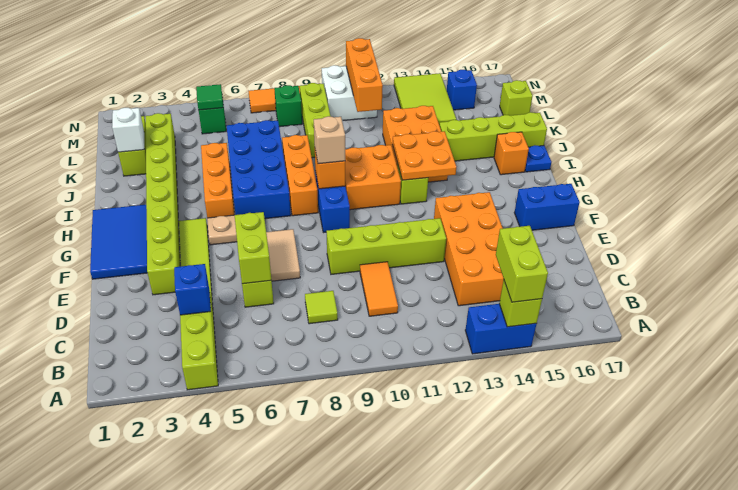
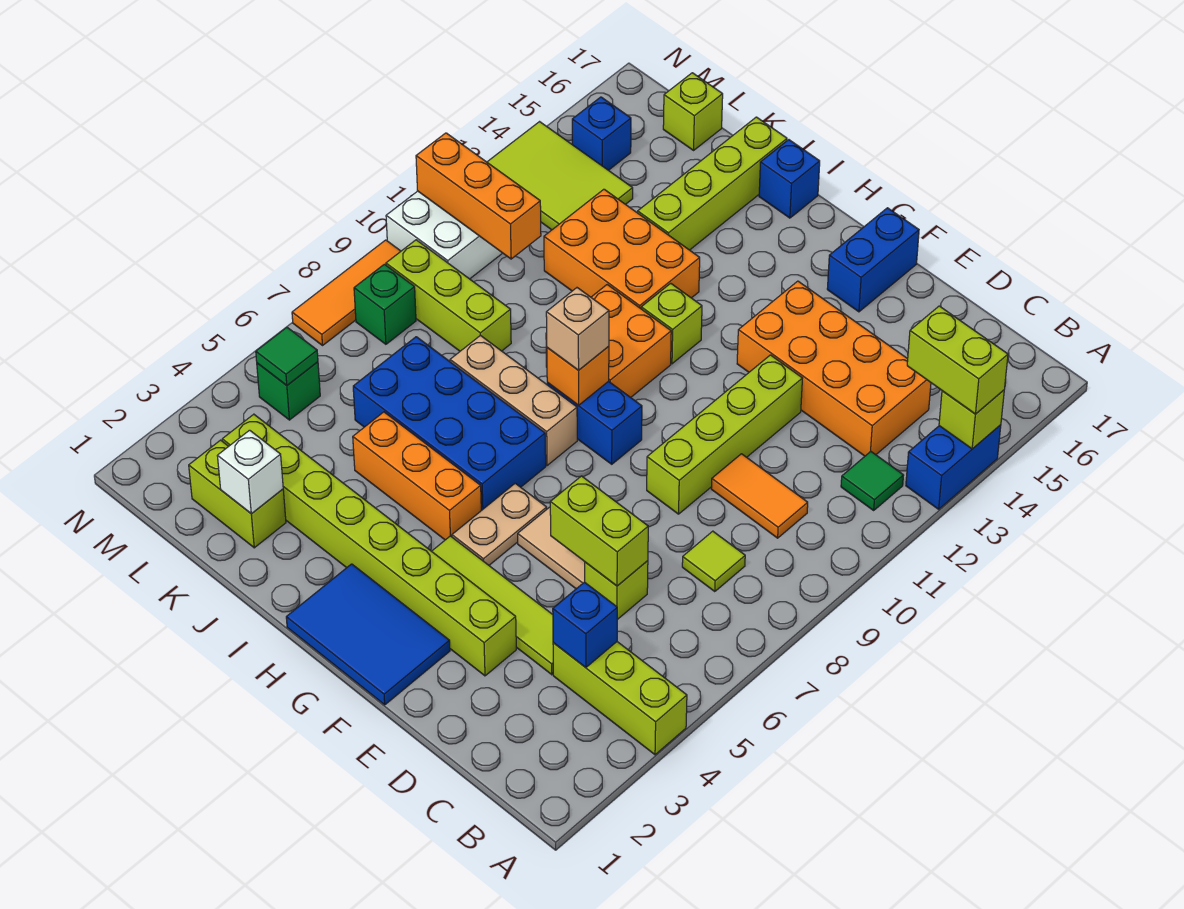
none -> green 1x1 tile [841,452,904,510]
orange 1x3 brick [282,135,318,216] -> tan 1x3 brick [450,335,577,466]
orange 2x2 plate [393,131,456,180] -> none
orange 1x1 brick [494,132,529,175] -> none
blue 1x1 plate [525,145,551,172] -> blue 1x1 brick [759,140,820,218]

